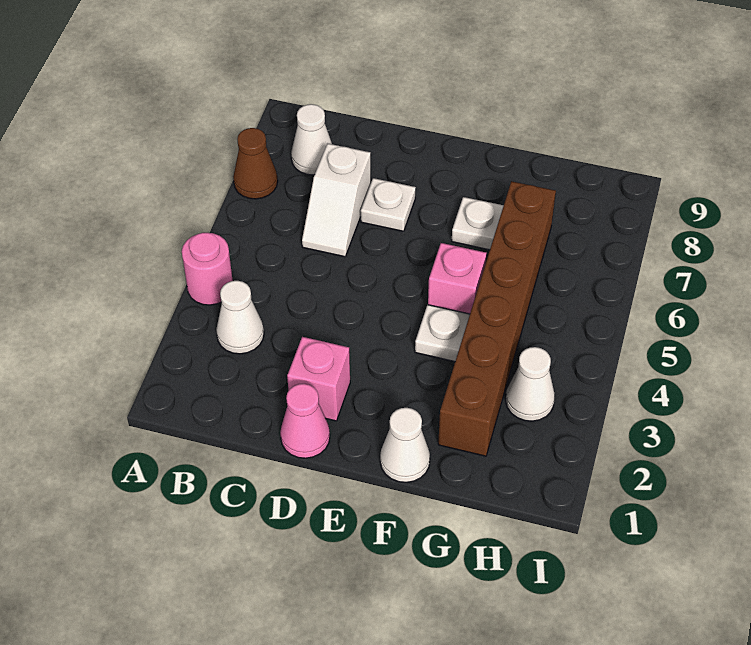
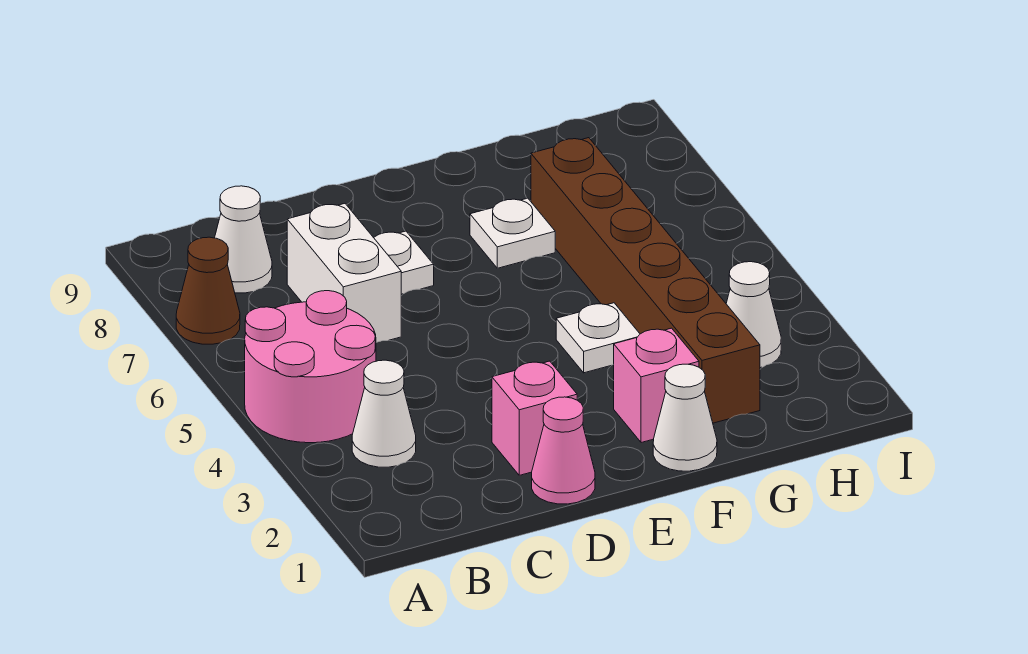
pink 1x1 round brick [182,233,233,305] -> pink 2x2 round brick [245,291,376,443]
white 1x2 slope [302,144,371,257] -> white 1x2 brick [287,204,401,342]
pink 1x1 brick [428,243,487,314] -> pink 1x1 brick moved to [614,328,699,443]

